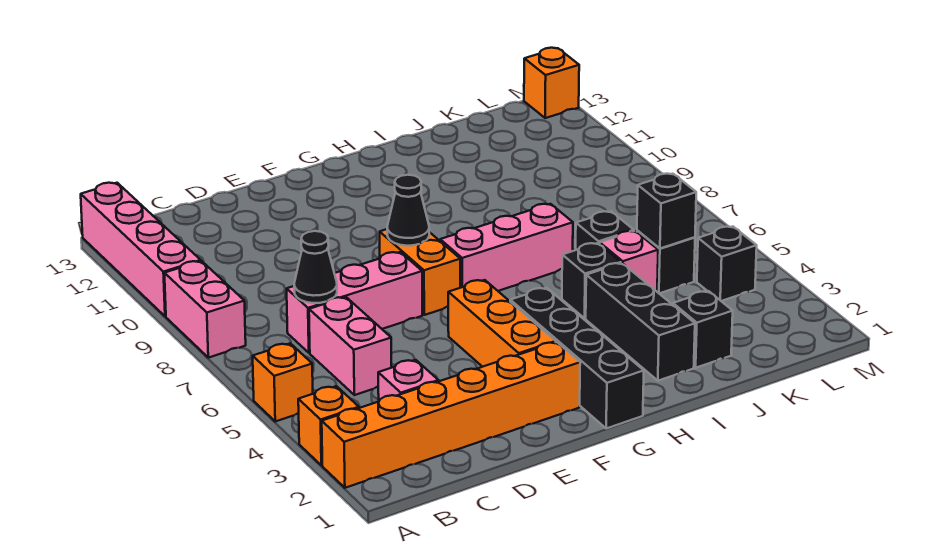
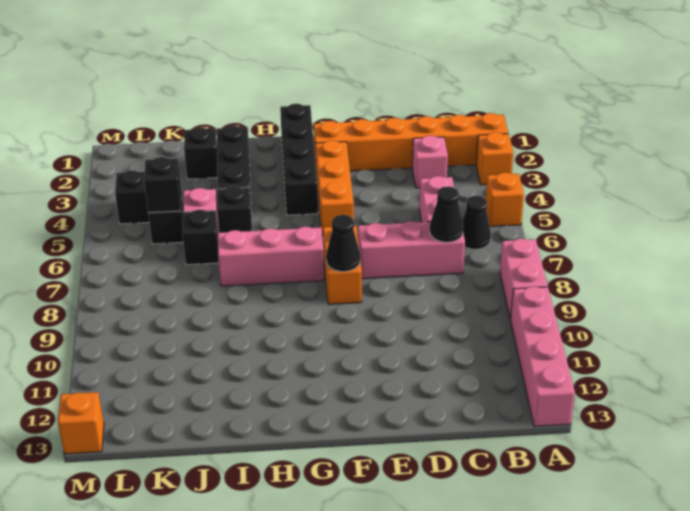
none -> black 1x1 cone [462,196,491,249]

